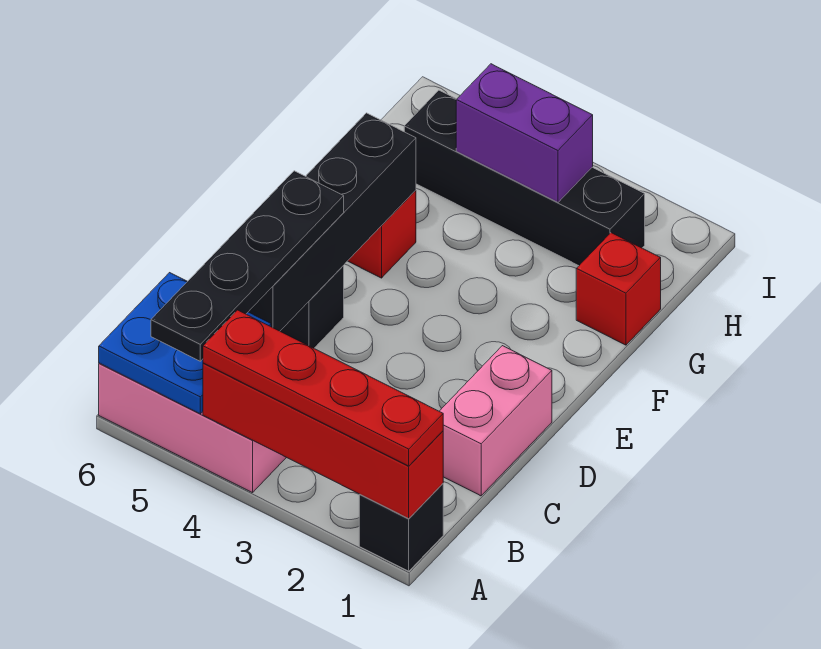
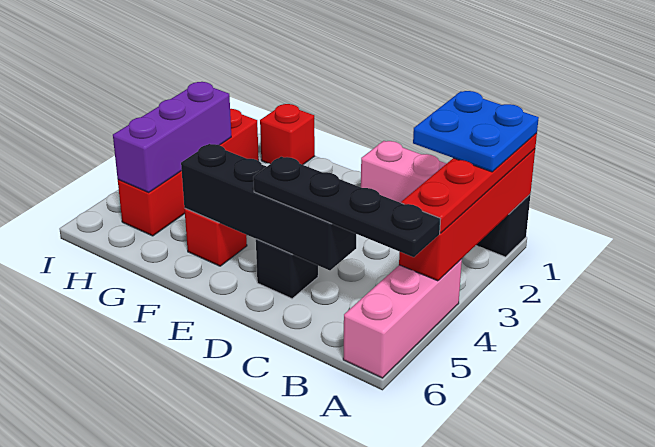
blue 2x2 plate [99,273,271,414] -> blue 2x2 plate moved to [413,91,539,172]
black 1x4 brick [404,90,645,266] -> red 1x4 brick [118,109,259,236]
purple 1x2 brick [456,64,593,202] -> purple 1x3 brick [113,82,231,192]

